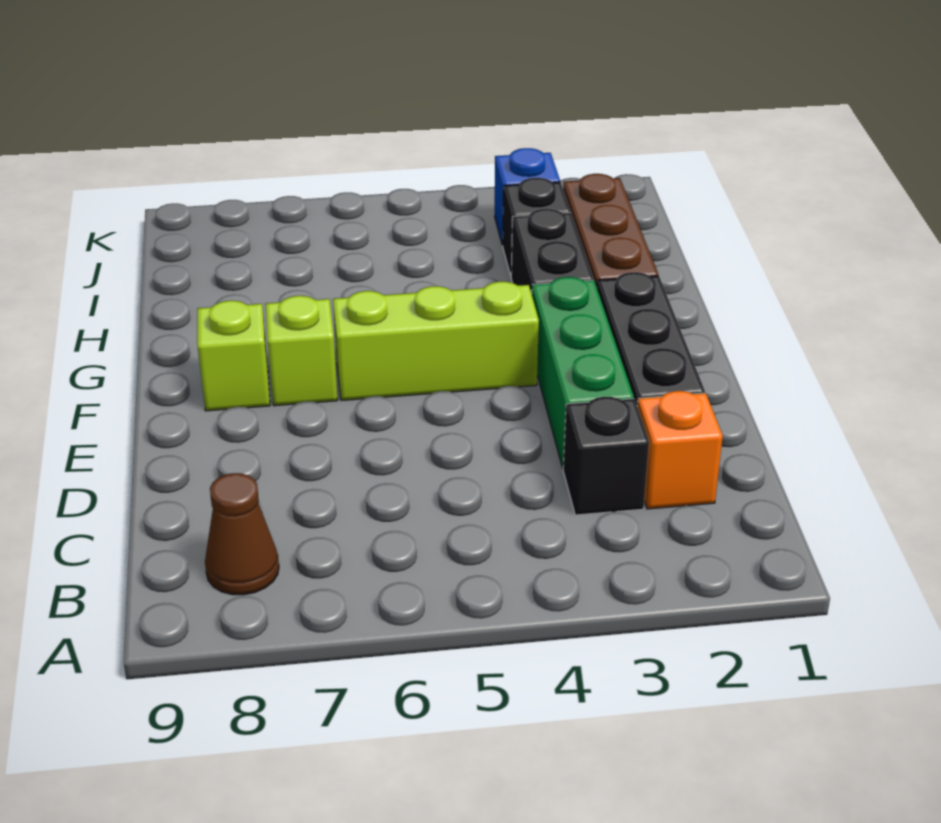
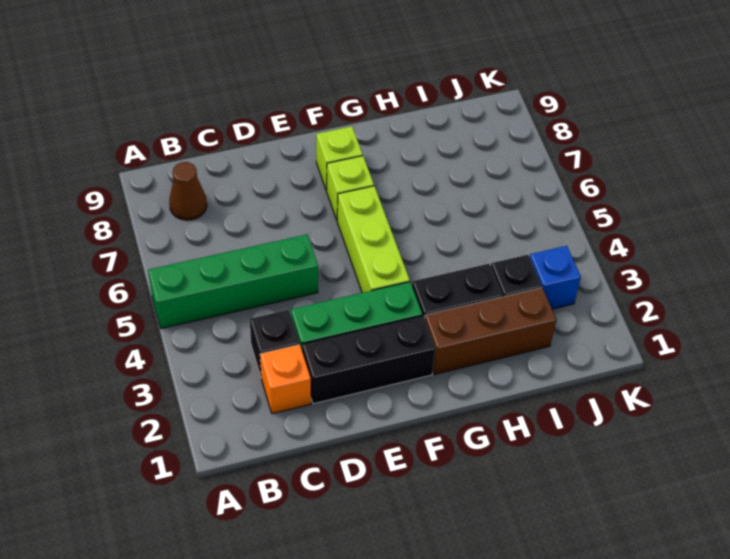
none -> green 1x4 brick [148,235,318,329]

